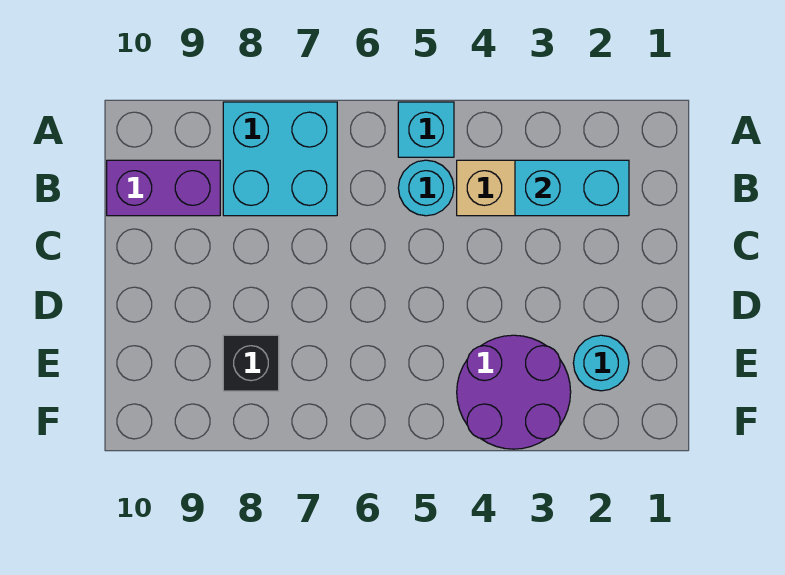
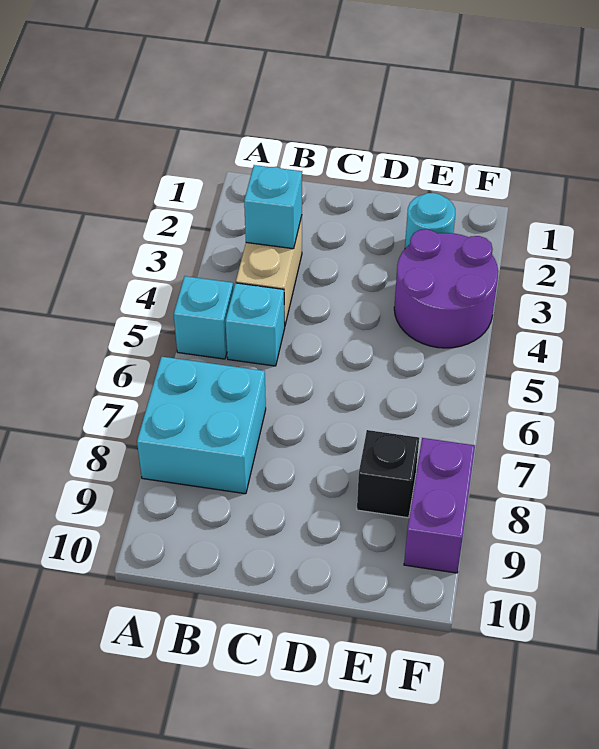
cyan 1x2 brick [515,160,629,216] -> cyan 1x1 brick [244,165,302,249]
cyan 1x1 round brick [398,160,454,216] -> cyan 1x1 brick [225,283,285,366]
purple 1x2 brick [107,160,220,216] -> purple 1x2 brick moved to [404,438,475,573]

